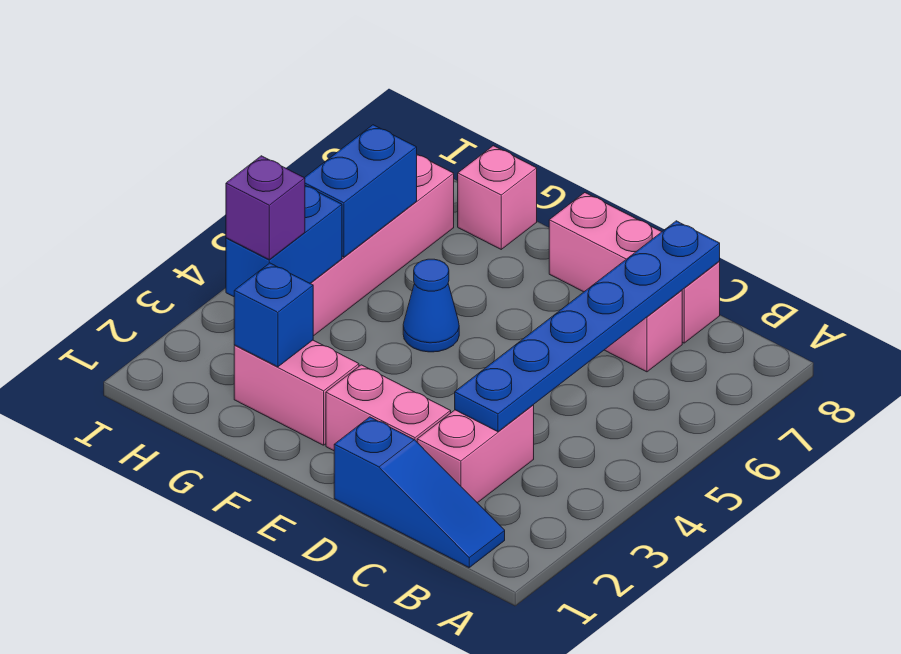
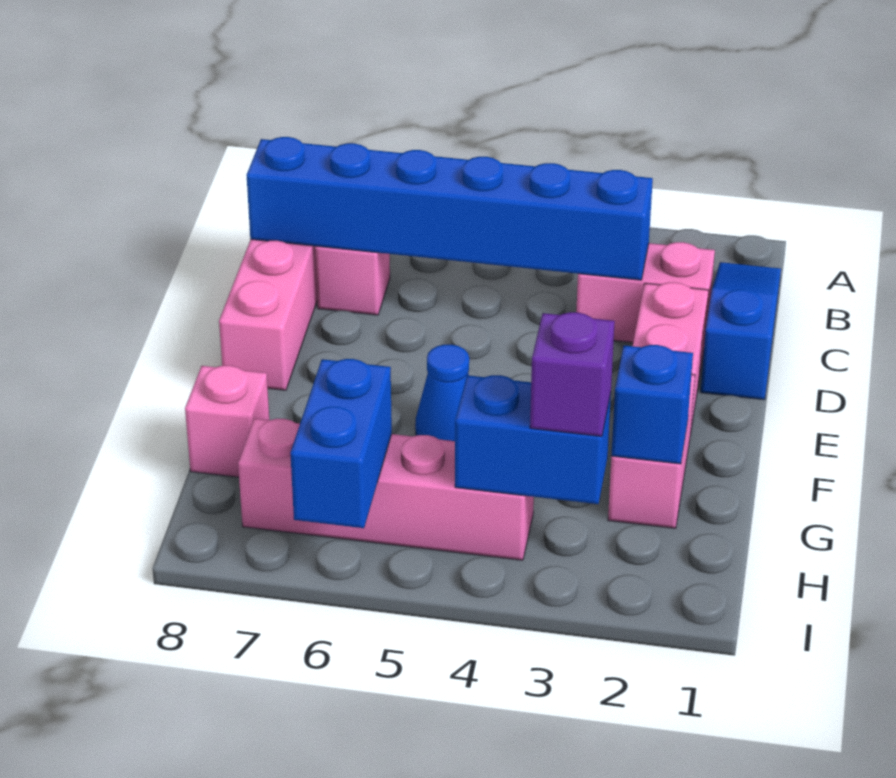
blue 1x6 plate [455,221,720,432] -> blue 1x6 brick [247,137,653,280]
blue 1x2 brick [305,125,417,257] -> blue 1x2 brick turned to [290,359,392,528]

